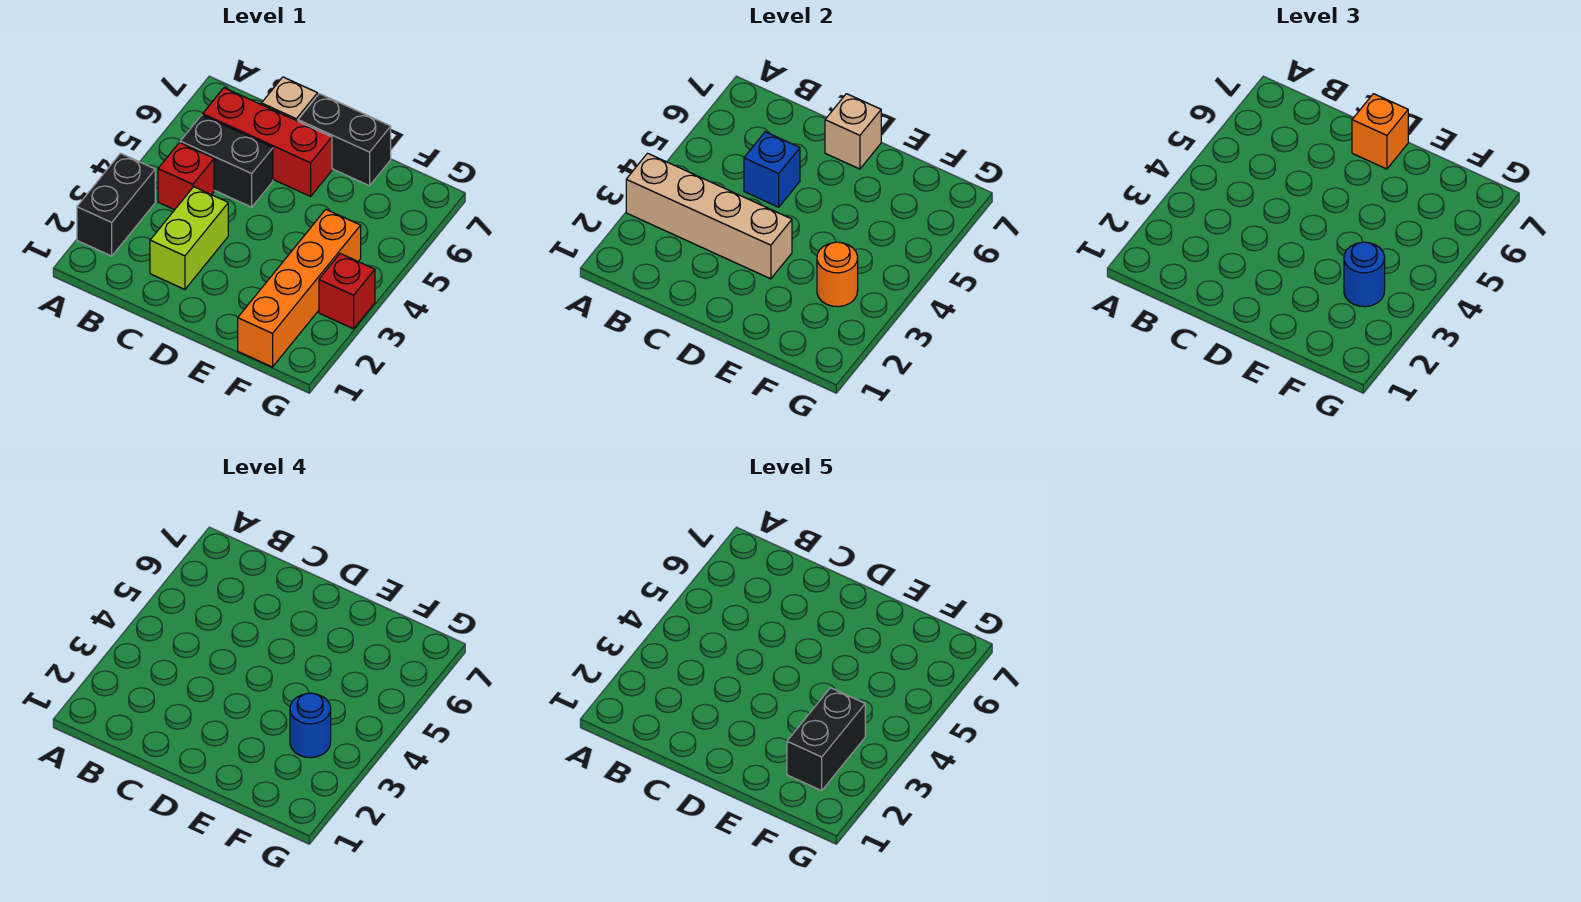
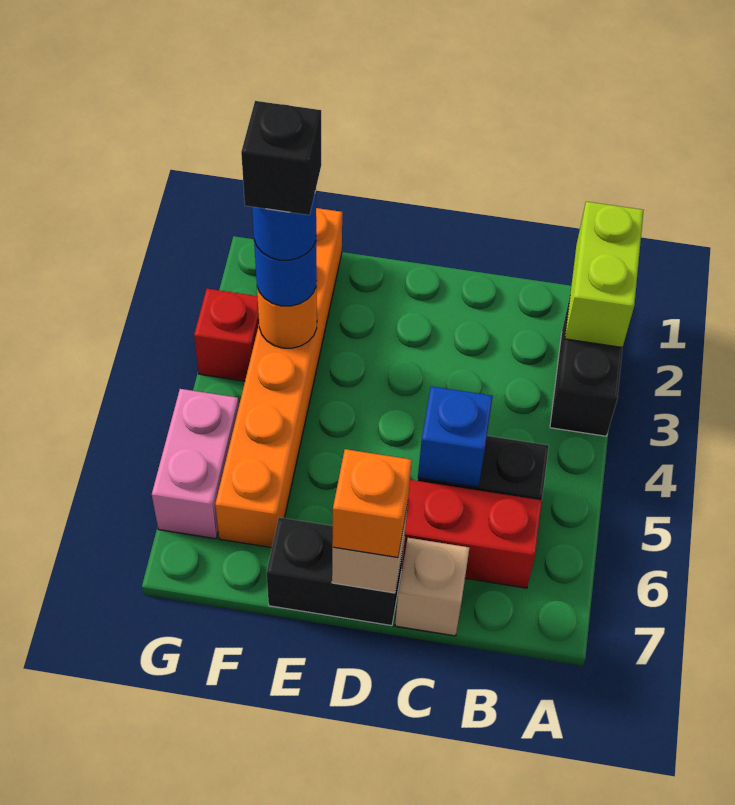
tan 1x4 brick [626,153,792,279] -> none
red 1x1 brick [158,143,214,210] -> none
lime 1x2 brick [150,187,228,289] -> lime 1x2 brick moved to [565,202,644,348]
orange 1x4 brick [238,210,361,367] -> orange 1x6 brick [215,208,342,548]
black 1x2 brick [787,688,865,791] -> black 1x1 brick [241,101,321,215]
none -> pink 1x2 brick [152,389,239,539]

